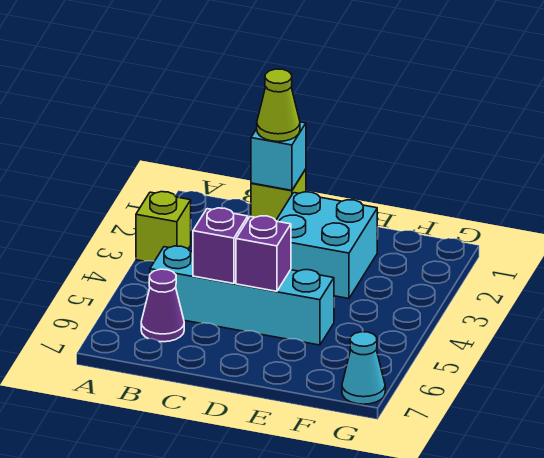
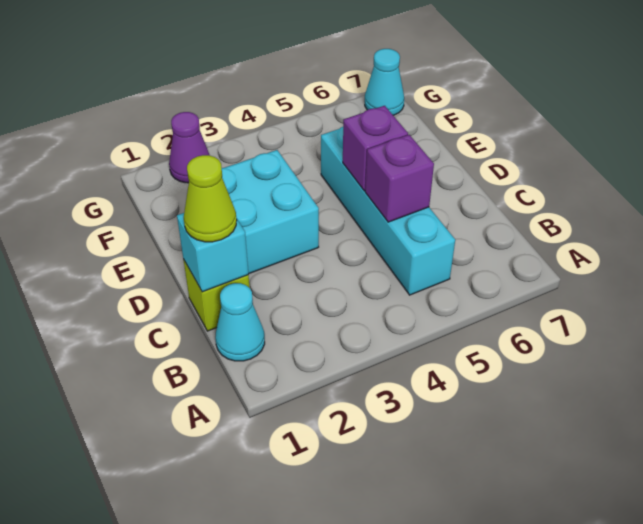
lime 1x1 brick [136,192,191,261] -> none
none -> cyan 1x1 cone [215,283,265,361]
purple 1x1 cone [141,269,184,342] -> purple 1x1 cone moved to [169,112,209,183]

